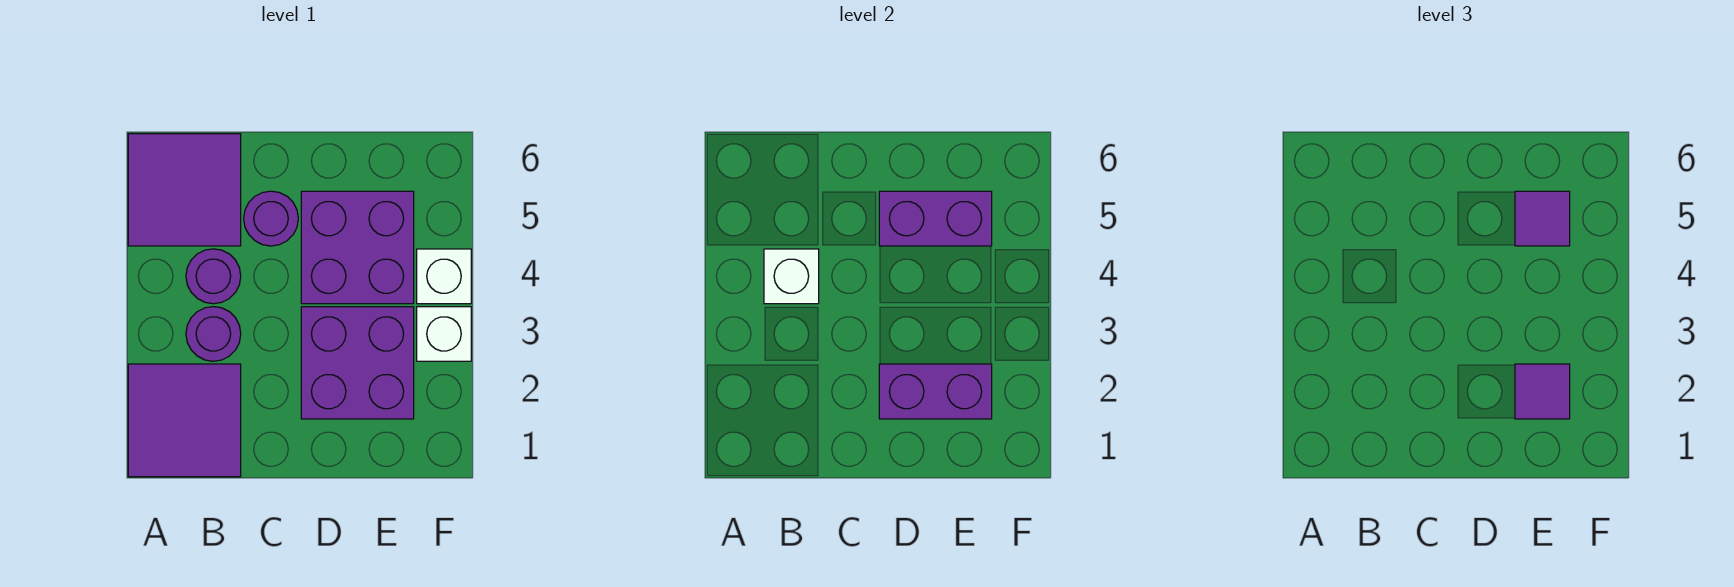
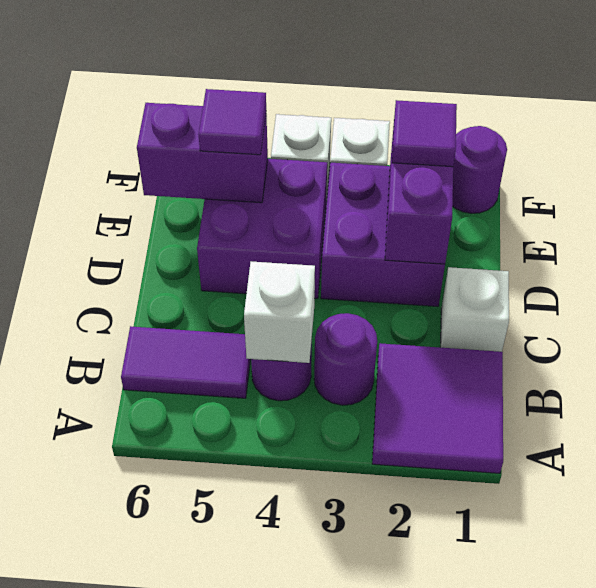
purple 2x2 tile [128,134,241,246] -> purple 1x2 tile [121,326,250,398]
none -> white 1x1 brick [440,267,509,352]
purple 1x1 round brick [244,191,298,246] -> purple 1x1 round brick moved to [453,126,507,213]
purple 1x2 brick [879,191,992,246] -> purple 1x2 brick turned to [137,103,268,203]

